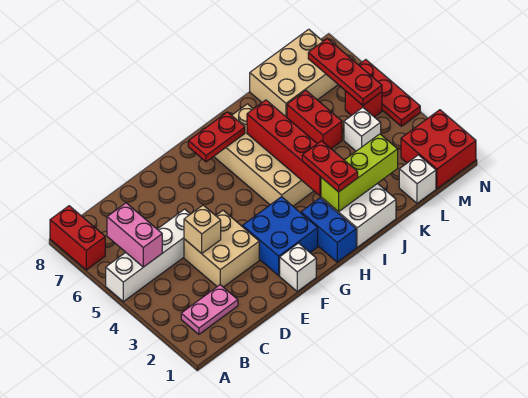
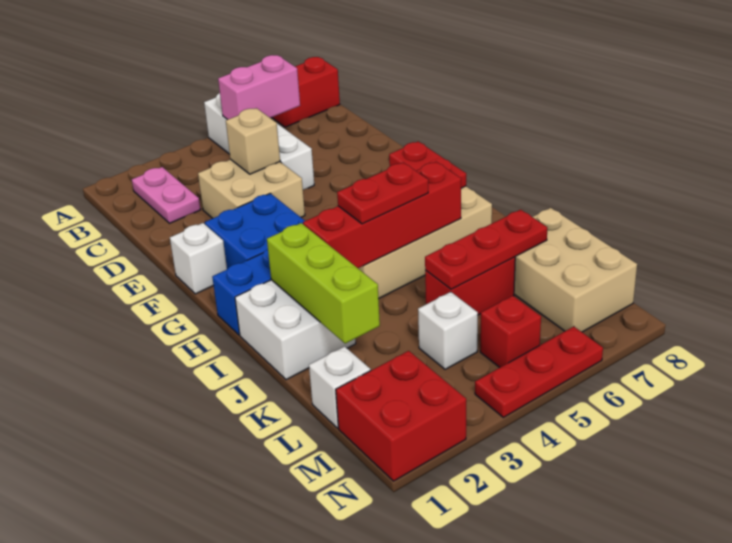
red 1x2 plate [302,141,358,192] -> red 1x2 plate moved to [337,162,428,224]
red 1x3 plate [308,39,382,105] -> red 1x3 plate moved to [425,210,547,289]

